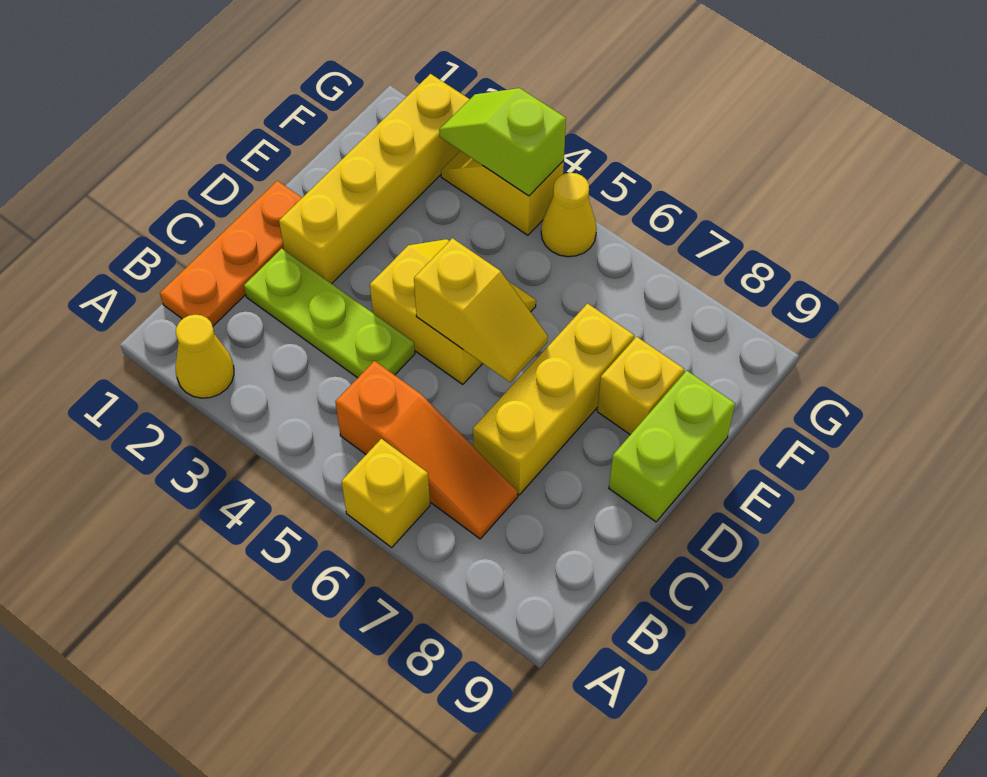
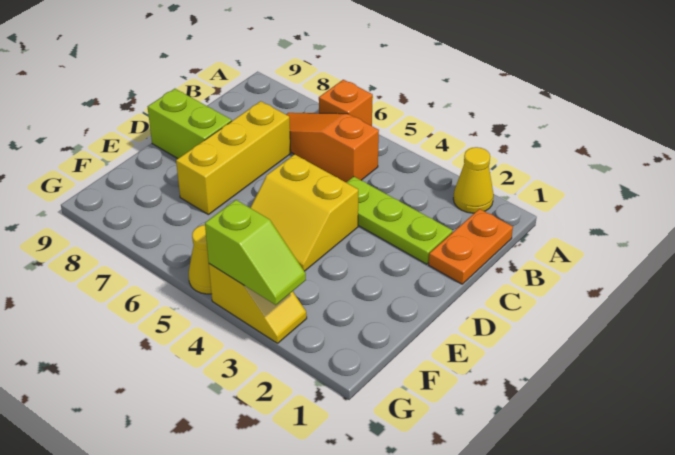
yellow 1x1 brick [342,439,430,547] -> orange 1x1 brick [319,80,373,126]
orange 1x3 plate [160,181,302,326] -> orange 1x2 plate [429,209,513,284]
yellow 1x4 brick [279,74,470,284] -> none
yellow 1x2 slope [414,238,548,382] -> none
lime 1x2 brick [609,371,735,522] -> lime 1x2 brick turned to [148,89,232,158]
yellow 1x1 brick [597,337,684,435] -> none

